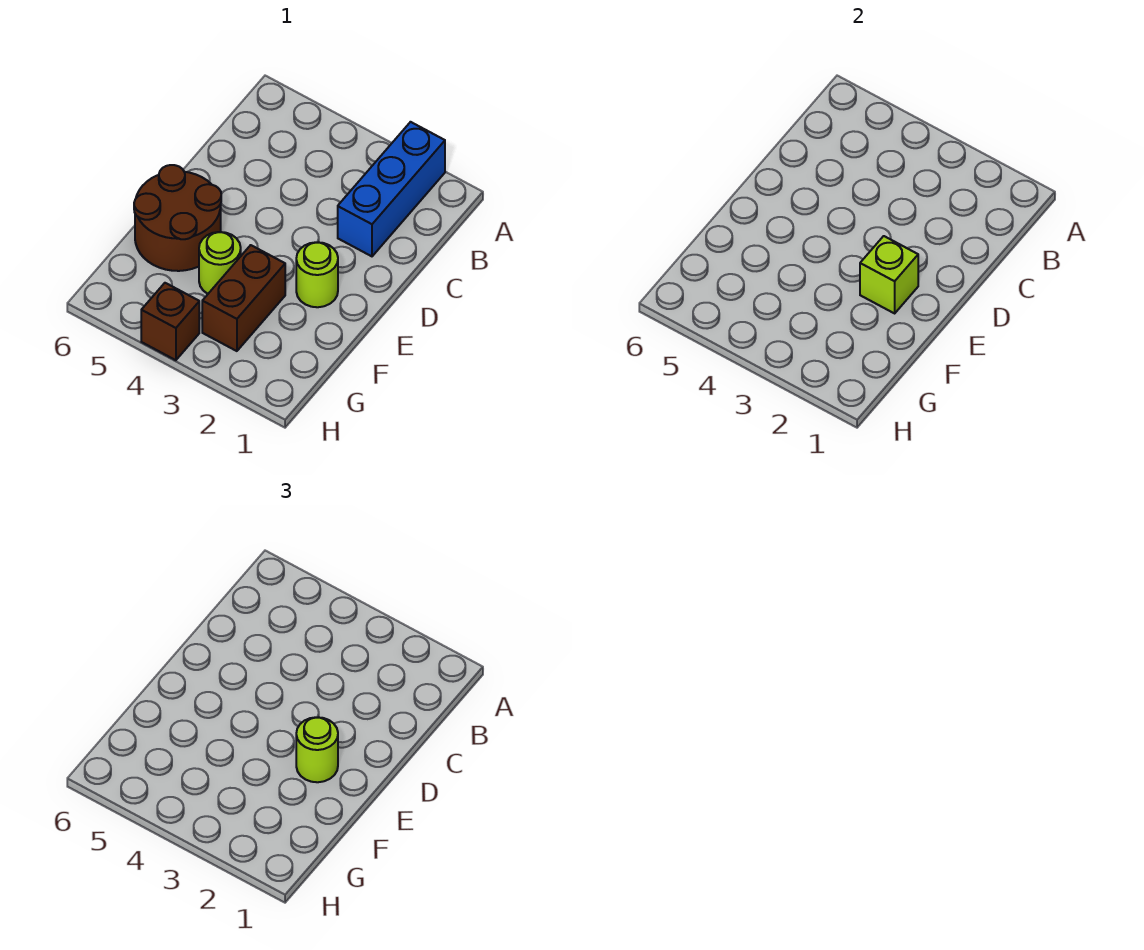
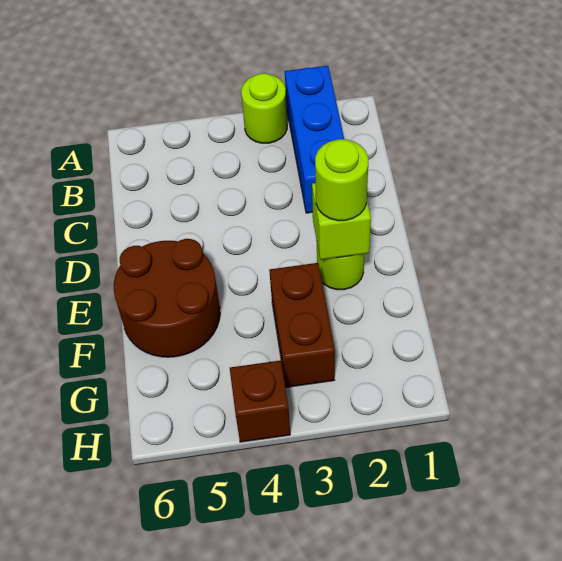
lime 1x1 round brick [199,232,241,294] -> lime 1x1 round brick moved to [241,73,287,143]

